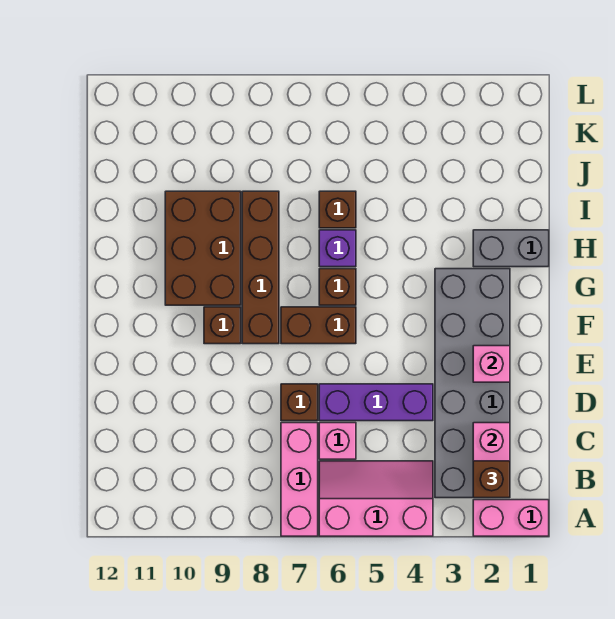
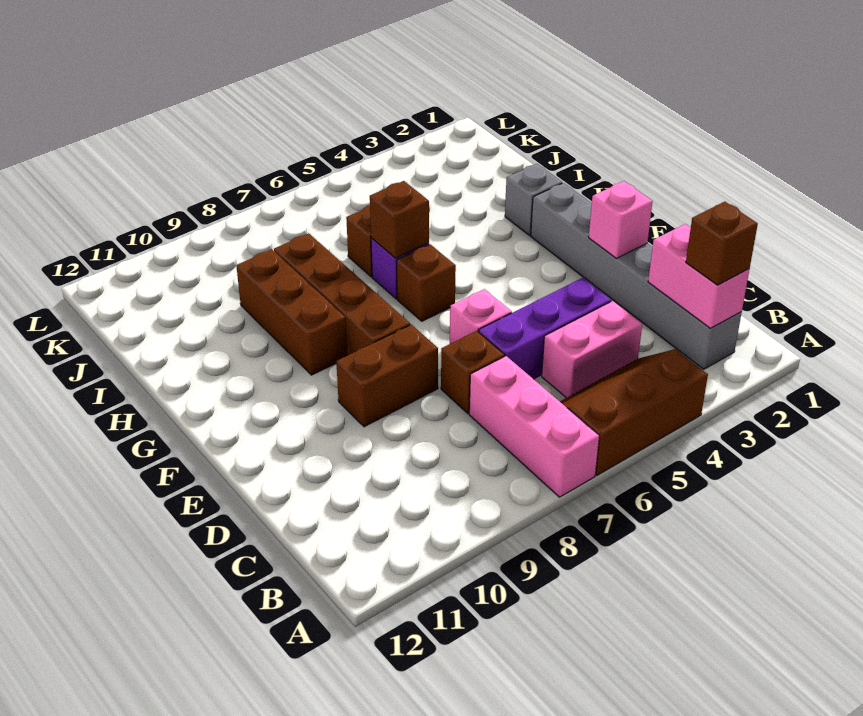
pink 1x2 brick [473,500,549,536] -> pink 1x2 brick moved to [542,301,642,398]
pink 2x3 slope [319,461,433,536] -> brown 2x3 slope [560,349,708,475]
grey 2x6 brick [435,269,510,498] -> grey 1x6 brick [531,183,742,369]
pink 1x1 brick [319,423,356,459] -> pink 1x1 brick moved to [450,289,512,344]
brown 1x2 brick [281,307,356,344] -> brown 1x2 brick moved to [336,325,438,427]
brown 1x1 brick [204,307,241,344] -> brown 1x1 brick moved to [370,181,429,258]
brown 2x3 brick [165,191,241,305] -> brown 1x3 brick [236,250,347,375]
grey 1x2 brick [473,230,549,267] -> grey 1x1 brick [505,164,562,235]

